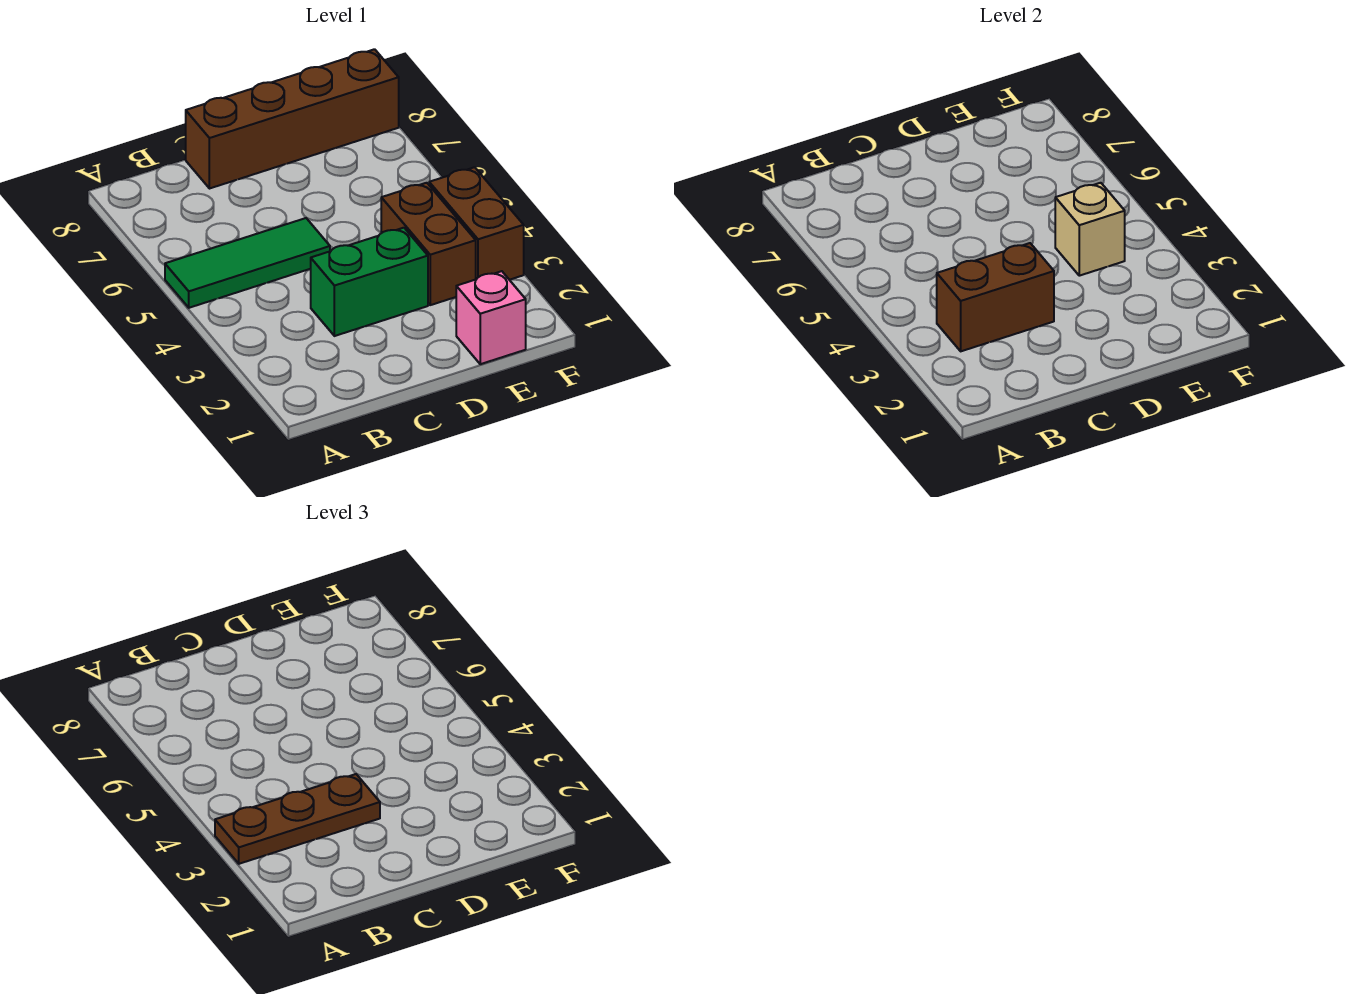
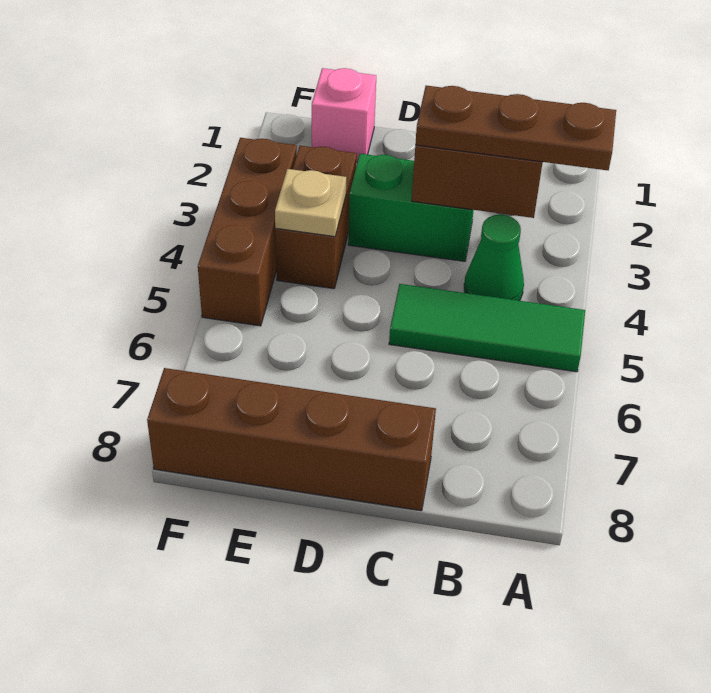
none -> green 1x1 cone [464,215,524,301]
tan 1x1 brick [1055,183,1125,276] -> tan 1x1 plate [275,169,346,237]
brown 1x2 brick [429,167,524,280] -> brown 1x3 brick [198,138,297,326]

